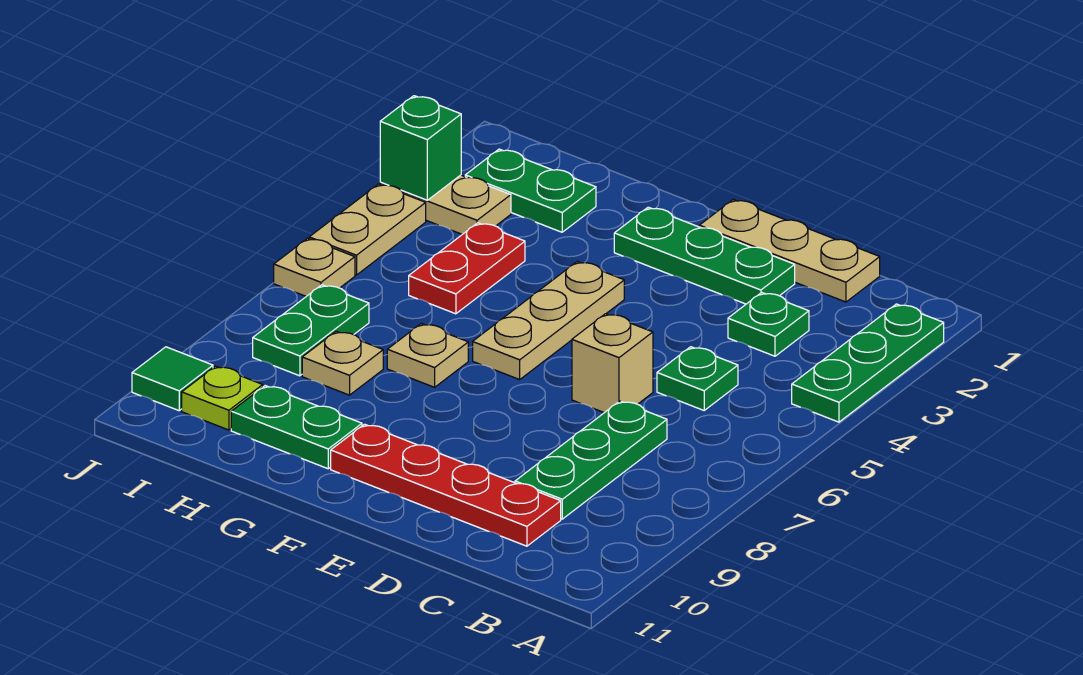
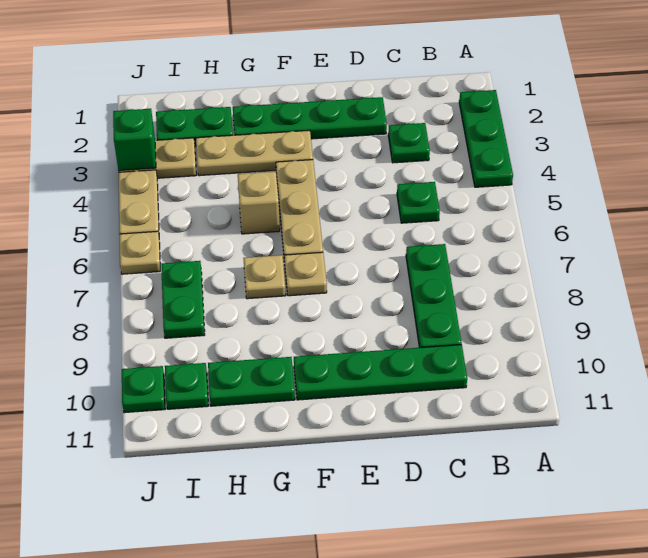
tan 1x3 plate [699,200,880,302] -> tan 1x3 plate moved to [196,130,313,176]
red 1x4 plate [331,424,561,546] -> green 1x4 plate [294,345,467,400]
green 1x3 plate [614,207,795,304] -> green 1x4 plate [233,97,387,139]
tan 1x1 brick [572,314,653,413] -> tan 1x1 brick moved to [238,172,280,234]
red 1x2 plate [409,223,525,314] -> none
tan 1x1 plate [302,331,383,395] -> tan 1x1 plate moved to [284,252,327,296]
lime 1x1 plate [182,366,263,430] -> green 1x1 plate [165,363,208,409]
green 1x1 tile [132,347,213,411] -> green 1x1 plate [122,366,165,413]

